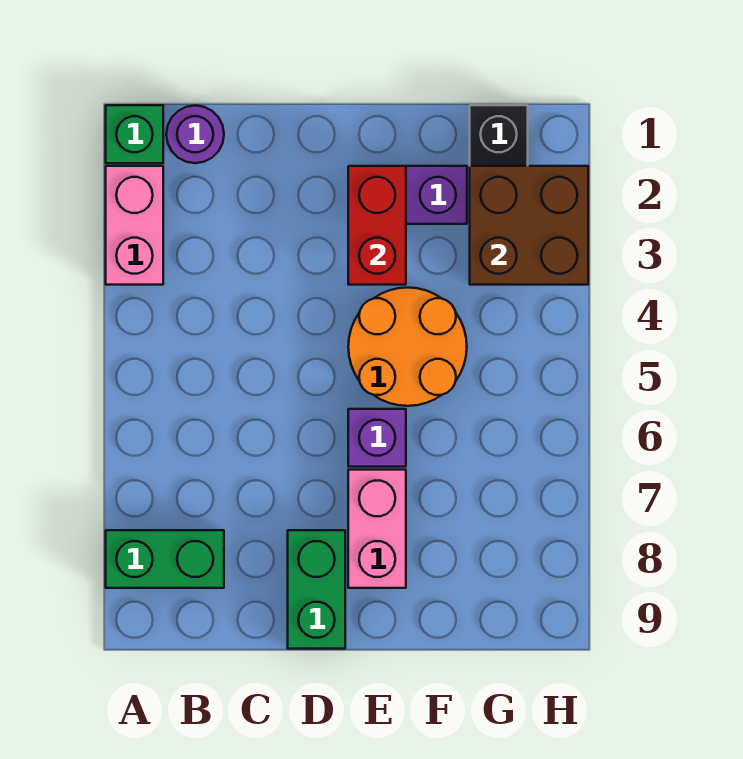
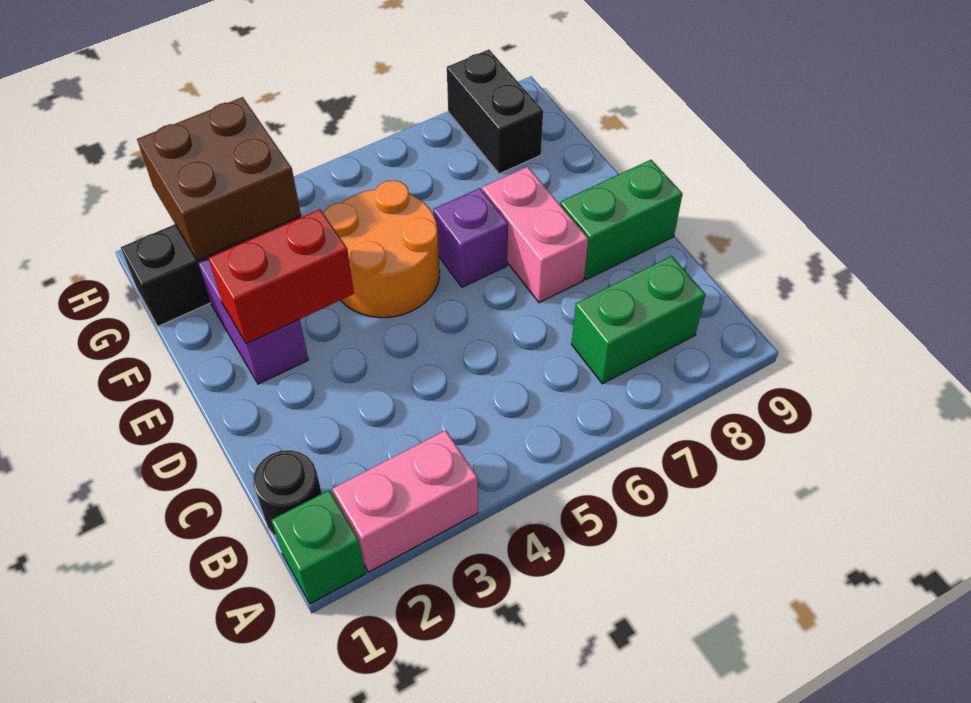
green 1x2 brick [106,530,224,588] -> green 1x2 brick turned to [572,256,705,384]
purple 1x1 round brick [166,106,224,163] -> black 1x1 round brick [253,450,322,536]
pink 1x2 brick [348,470,406,588] -> pink 1x2 brick turned to [482,167,588,303]
none -> black 1x2 brick [447,50,543,174]

